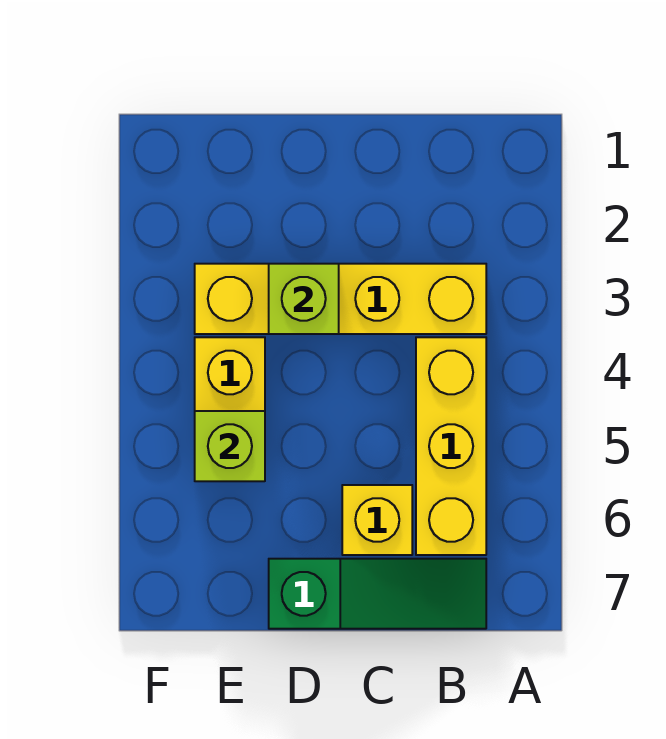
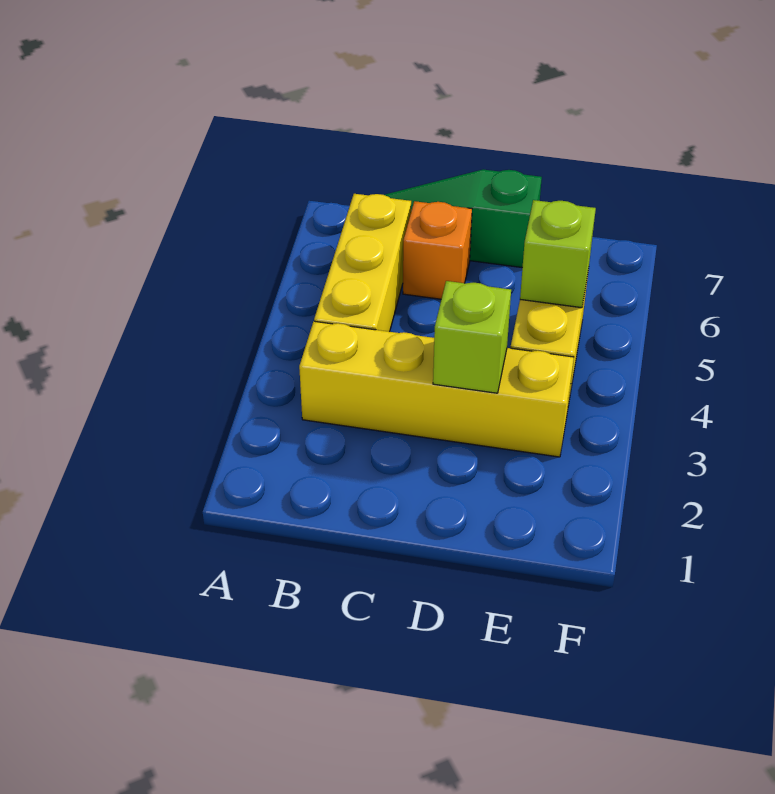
yellow 1x1 brick [342,485,412,555] -> orange 1x1 brick [403,201,472,299]

